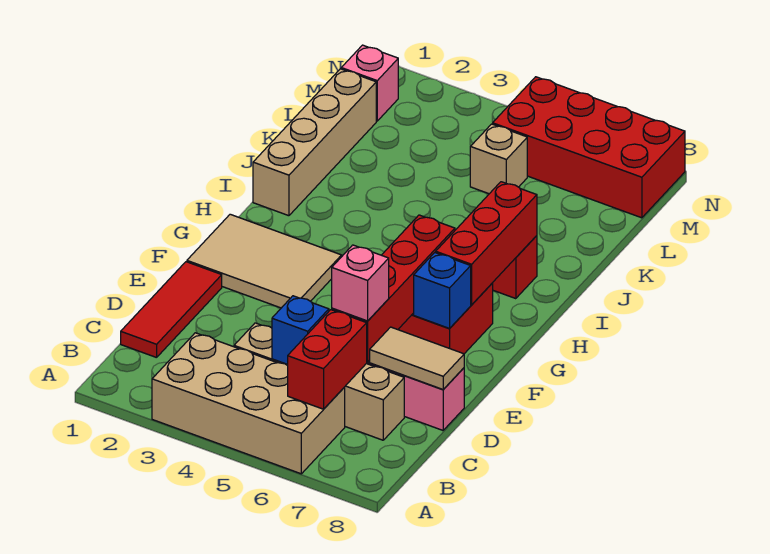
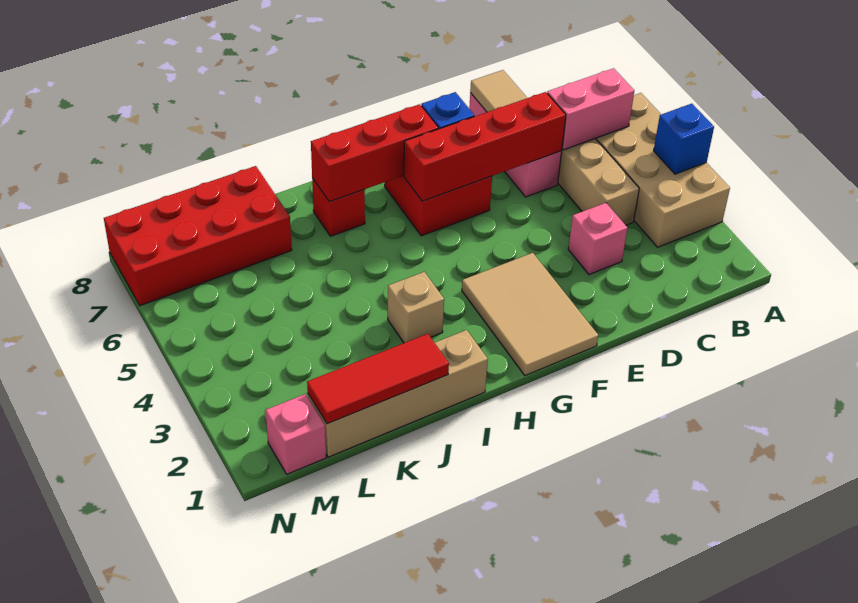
red 1x2 brick [288,310,367,409] -> pink 1x2 brick [547,68,634,150]
red 1x3 tile [121,262,222,358] -> red 1x3 tile moved to [307,334,449,424]
blue 1x1 brick [272,296,329,364] -> blue 1x1 brick moved to [654,104,714,174]
pink 1x1 brick [332,245,389,321] -> pink 1x1 brick moved to [568,203,627,275]
tan 1x1 brick [470,124,527,194] -> tan 1x1 brick moved to [388,272,444,343]
red 2x4 brick [493,77,685,218] -> red 2x4 brick turned to [104,166,292,306]

